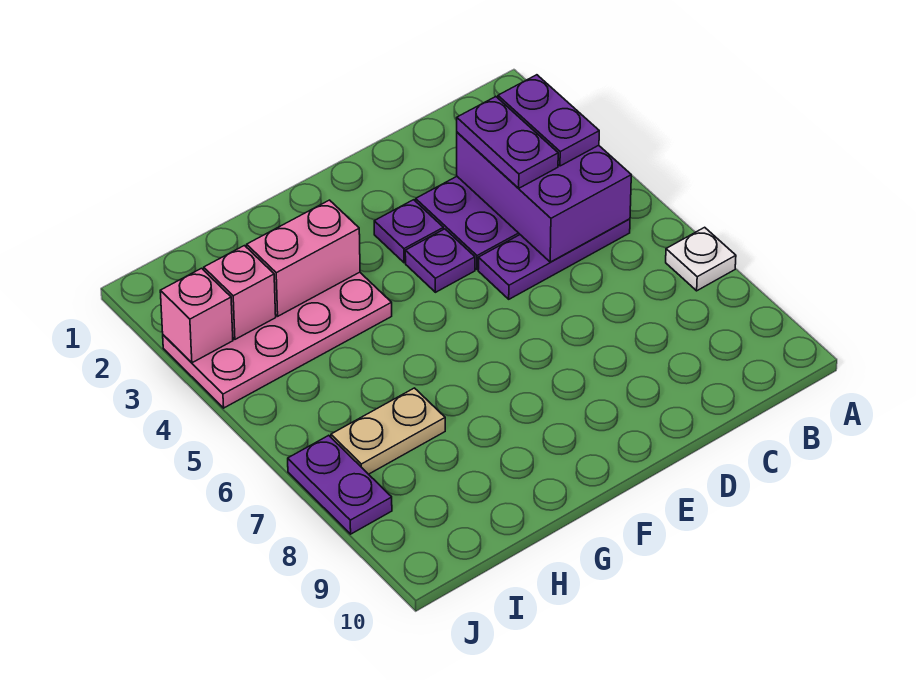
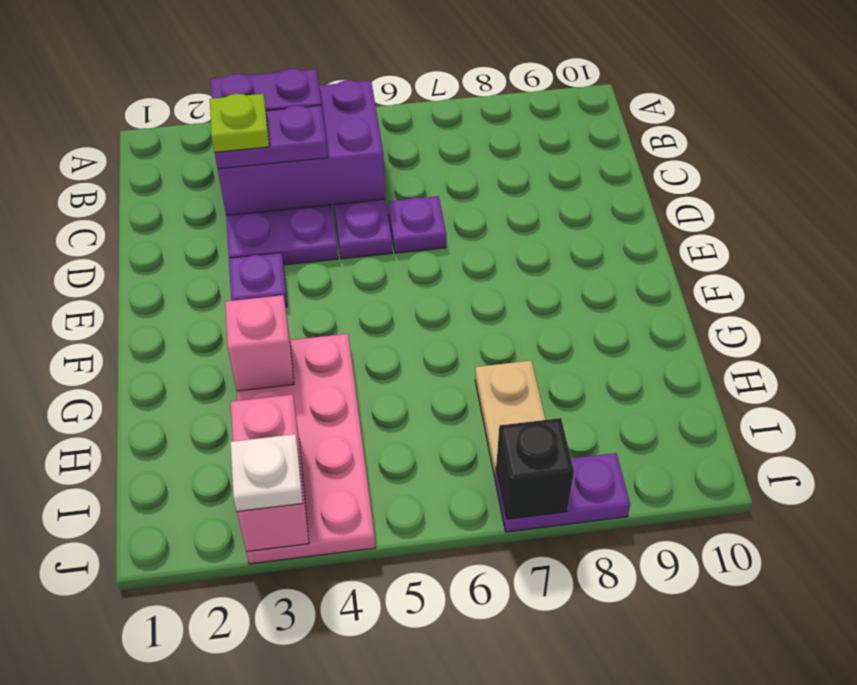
white 1x1 plate [666,227,736,291] -> white 1x1 plate moved to [231,434,303,511]
none -> lime 1x1 plate [210,94,269,152]
purple 1x1 plate [405,229,475,292] -> purple 1x1 plate moved to [388,196,446,253]
pink 1x2 brick [247,200,360,316] -> pink 1x1 brick [225,295,294,391]
none -> black 1x1 brick [496,418,574,519]

